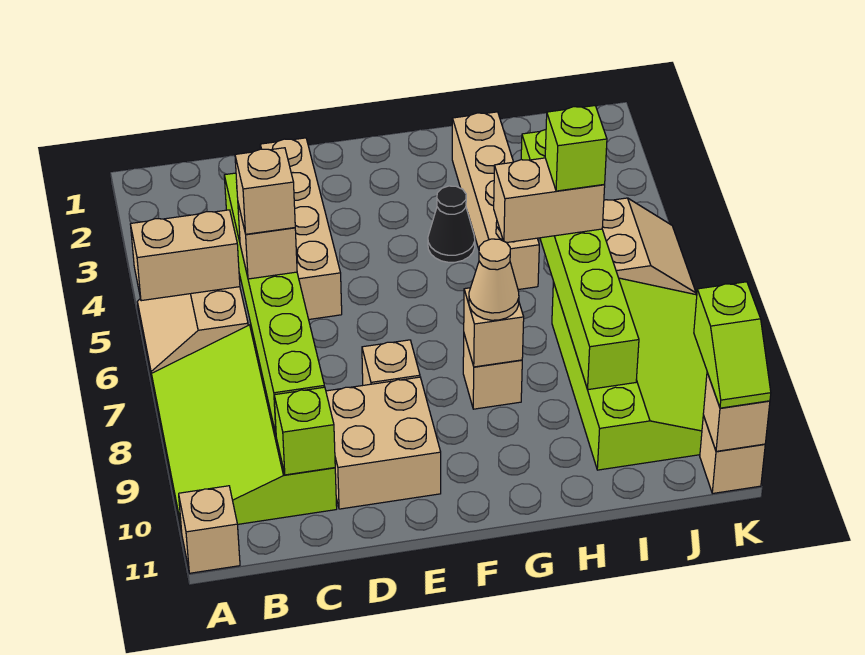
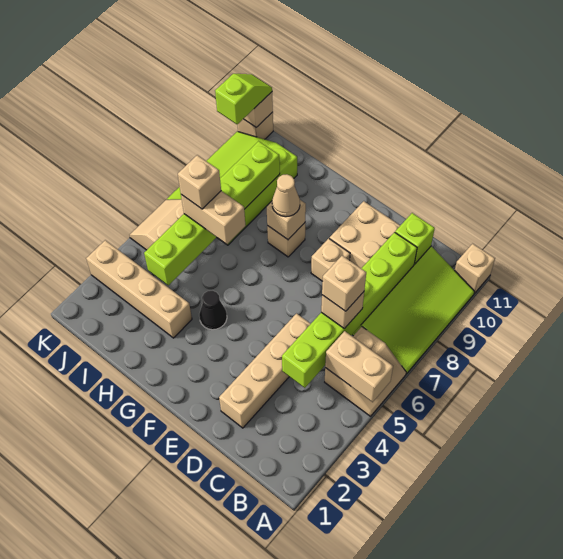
tan 1x4 brick [452,112,539,290] -> tan 1x4 brick turned to [86,240,192,338]
lime 1x1 brick [545,106,607,191] -> tan 1x1 brick [178,155,221,209]

